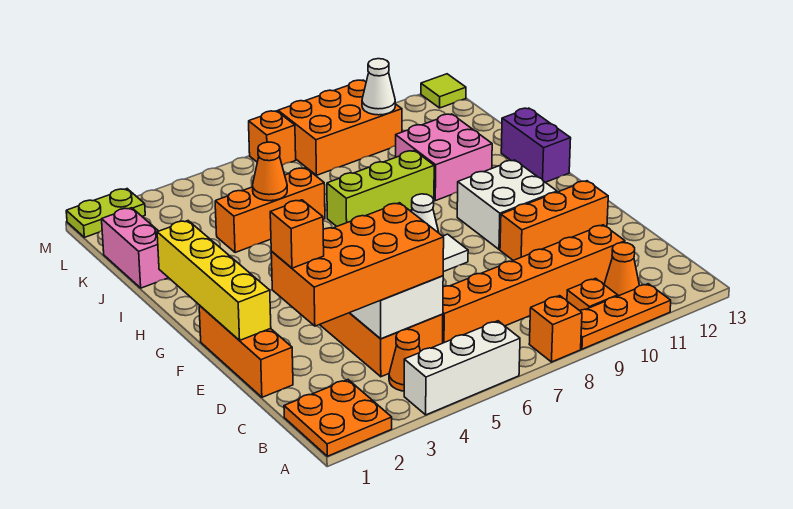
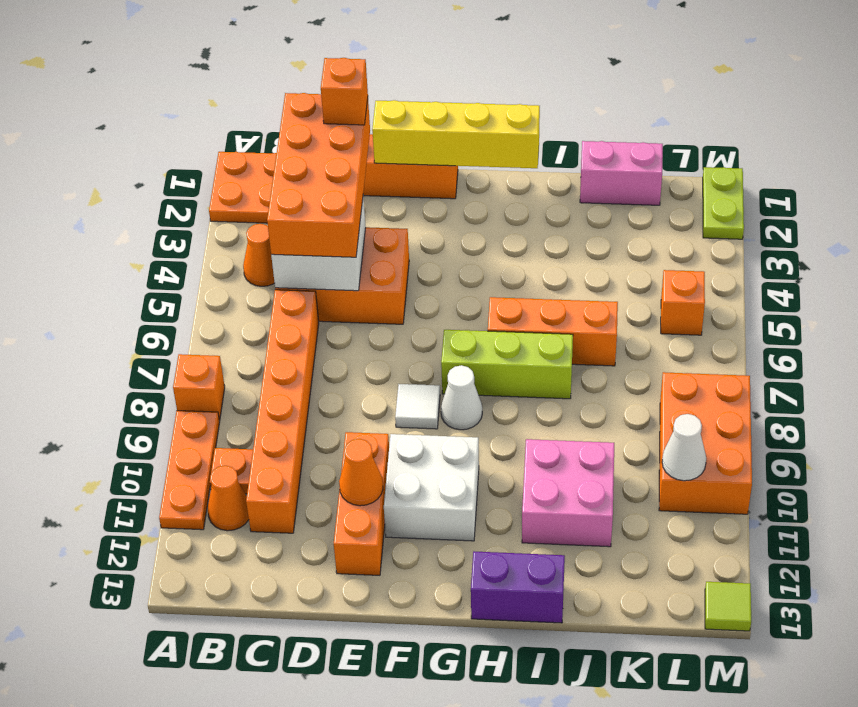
white 1x3 brick [404,321,520,415] -> none
lime 1x3 brick [327,151,434,226] -> lime 1x3 brick turned to [441,330,573,399]
orange 1x3 brick [215,168,325,253] -> orange 1x3 brick turned to [488,297,618,366]
orange 1x1 cone [253,142,287,201] -> orange 1x1 cone moved to [339,439,383,506]
orange 1x1 brick [249,111,296,165] -> orange 1x1 brick moved to [661,270,705,335]

